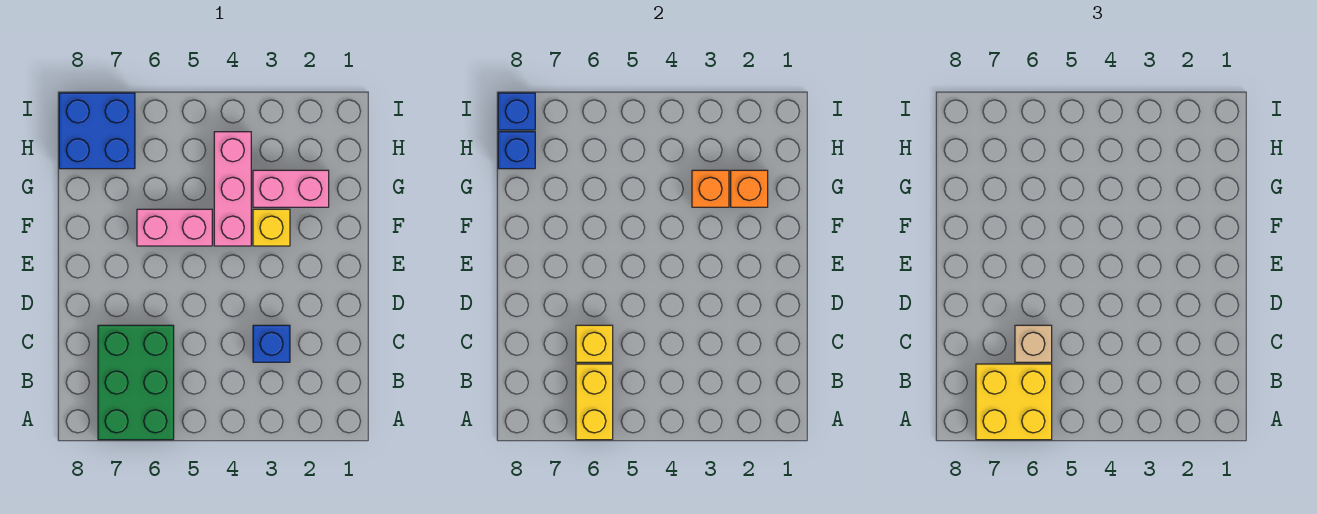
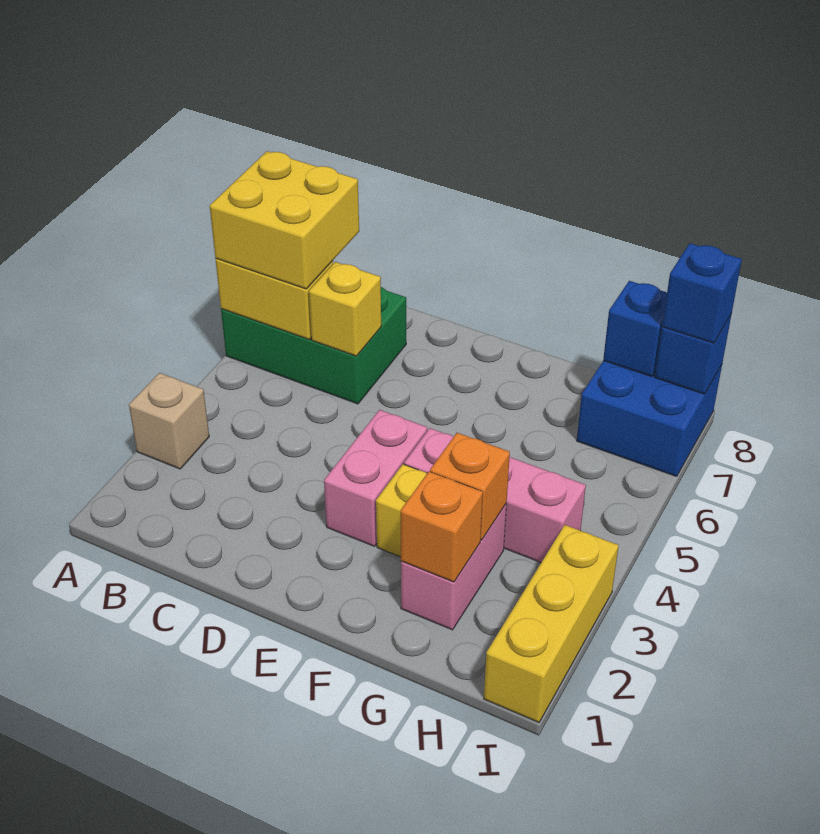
blue 1x1 brick [253,325,290,362] -> blue 1x1 brick moved to [662,243,742,343]
tan 1x1 brick [1015,325,1052,362] -> tan 1x1 brick moved to [129,373,209,469]
pink 1x2 brick [137,209,212,246] -> pink 1x2 brick moved to [324,410,427,546]
none -> yellow 1x3 brick [484,525,619,722]

